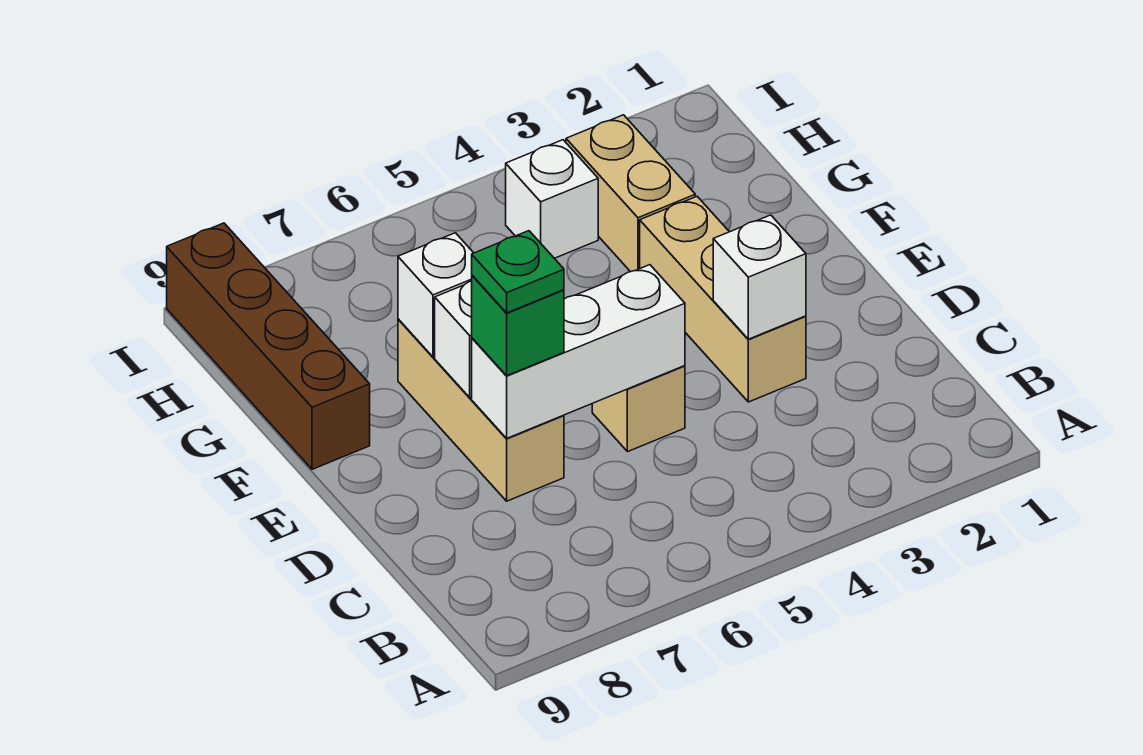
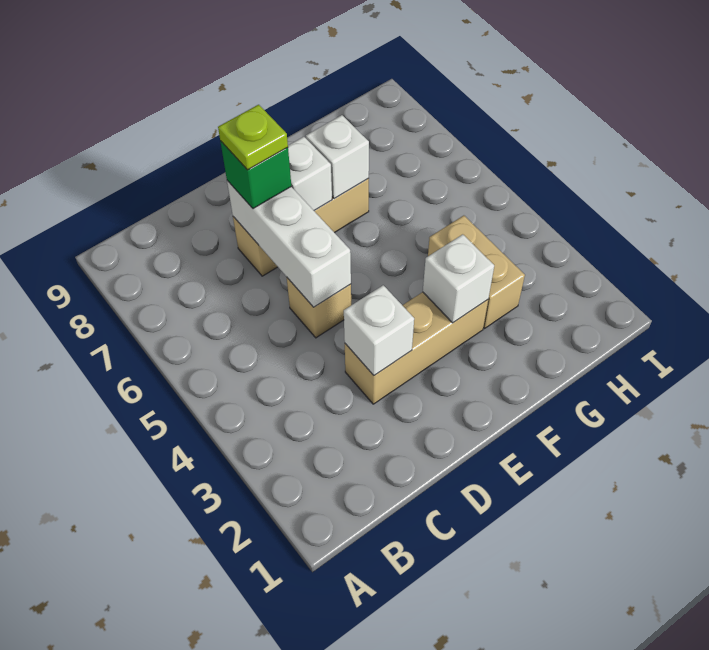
green 1x1 plate [472,231,564,313] -> lime 1x1 plate [218,105,288,170]
brown 1x4 brick [167,223,370,469] -> none
tan 1x2 brick [566,115,695,272] -> tan 1x2 brick turned to [428,216,525,328]
white 1x1 brick [506,140,598,258] -> white 1x1 brick moved to [423,234,494,323]

